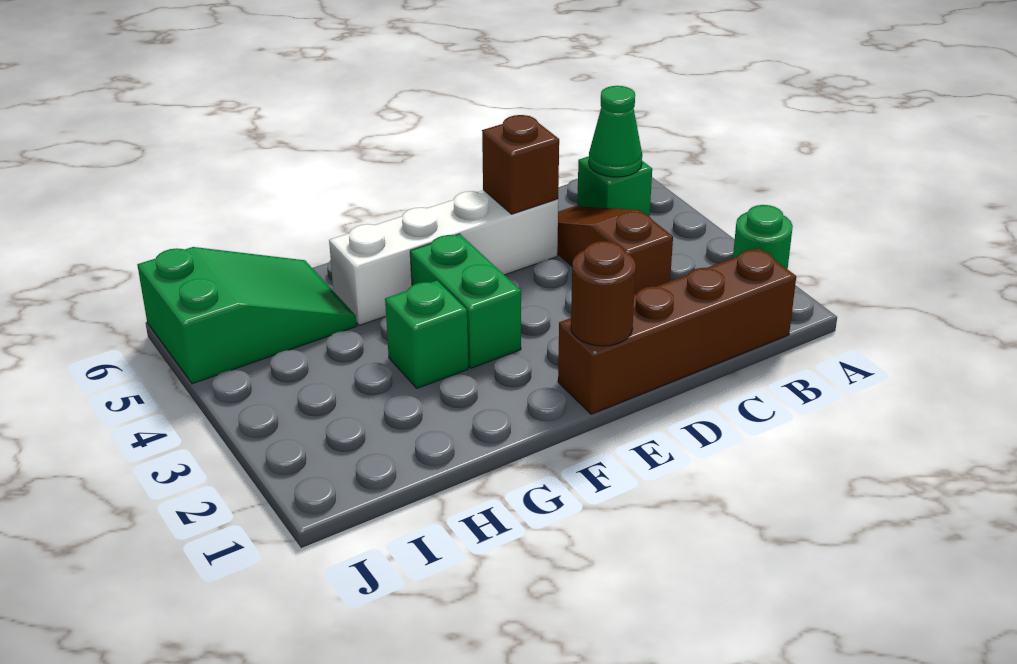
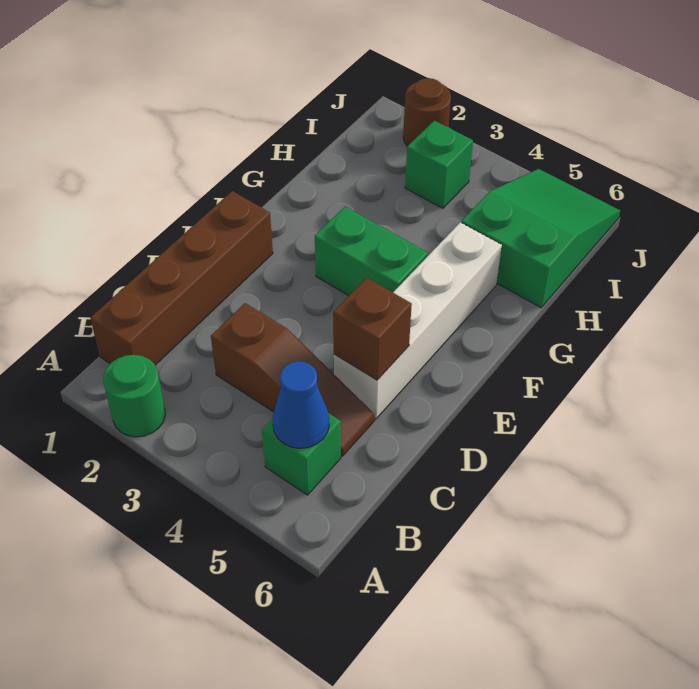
green 1x1 cone [589,86,642,177] -> blue 1x1 cone [273,361,329,448]
brown 1x1 round brick [571,241,636,346] -> brown 1x1 round brick moved to [403,78,451,146]
green 1x1 brick [385,281,468,388] -> green 1x1 brick moved to [405,121,473,208]
green 2x3 slope [137,247,357,384] -> green 2x3 slope turned to [461,169,620,308]

